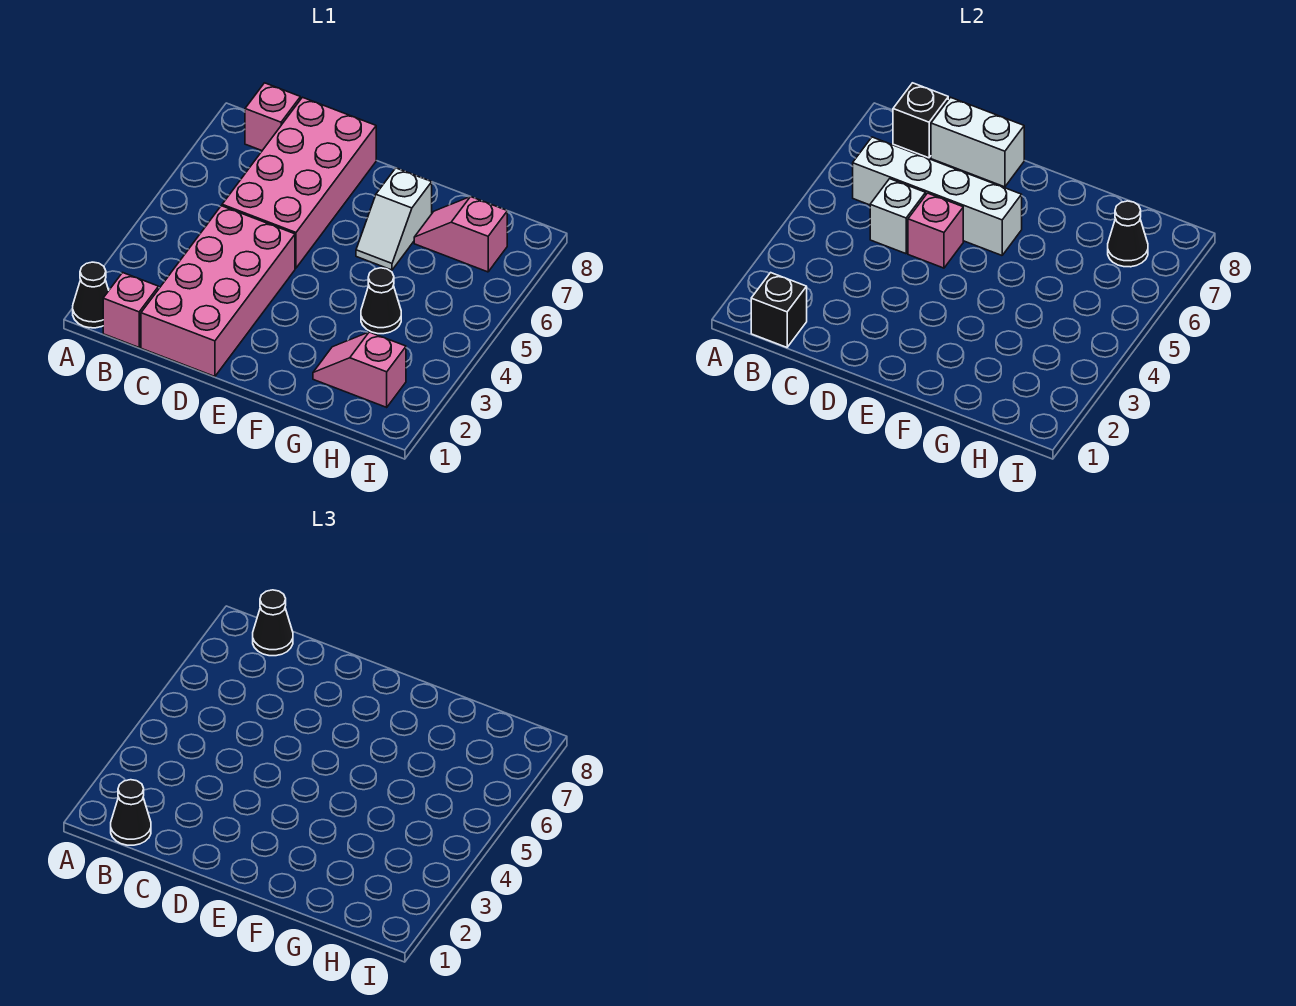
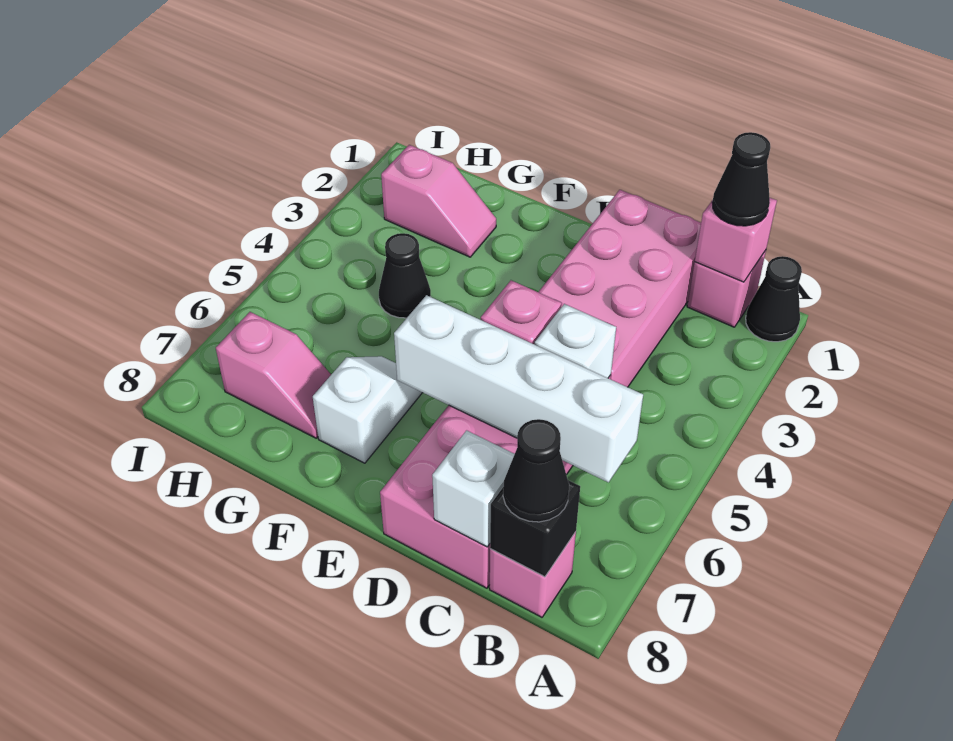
black 1x1 brick [751,273,807,347] -> pink 1x1 brick [695,198,777,282]
white 1x2 brick [931,97,1024,187] -> white 1x1 brick [432,430,514,547]
black 1x1 cone [1108,201,1148,267] -> none

